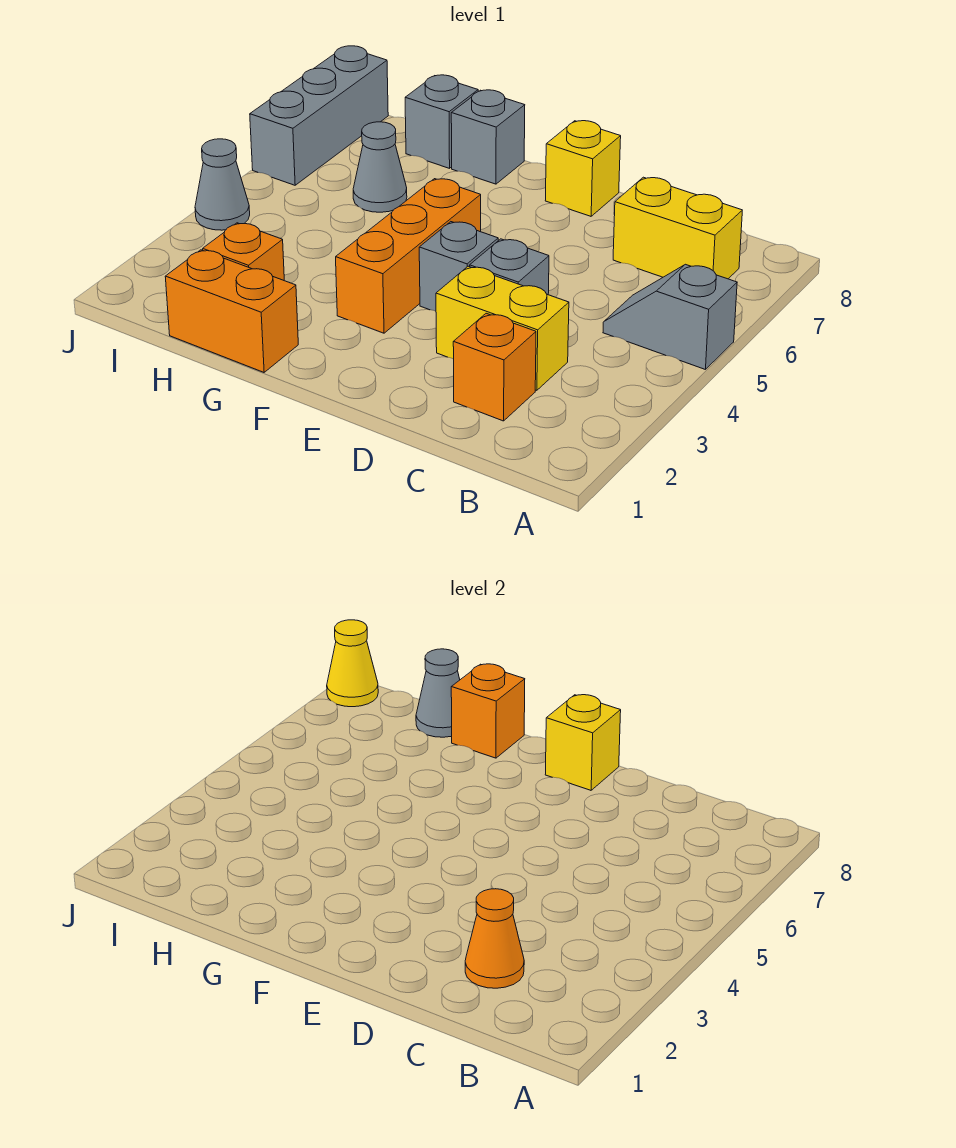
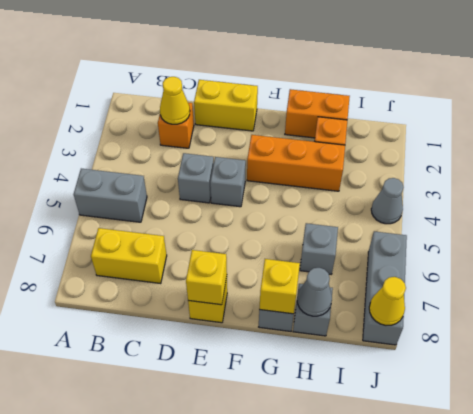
grey 1x2 slope [603,264,737,370] -> grey 1x2 brick [74,169,147,222]
orange 1x1 cone [465,889,524,988] -> yellow 1x1 cone [160,77,190,124]
yellow 1x2 brick [436,266,569,390] -> yellow 1x2 brick moved to [194,80,258,131]
orange 1x3 brick [336,179,481,333] -> orange 1x3 brick turned to [247,135,345,191]
orange 1x1 brick [451,664,525,758] -> yellow 1x1 brick [259,259,300,314]
grey 1x1 cone [353,122,407,212] -> grey 1x1 brick [300,223,338,274]

